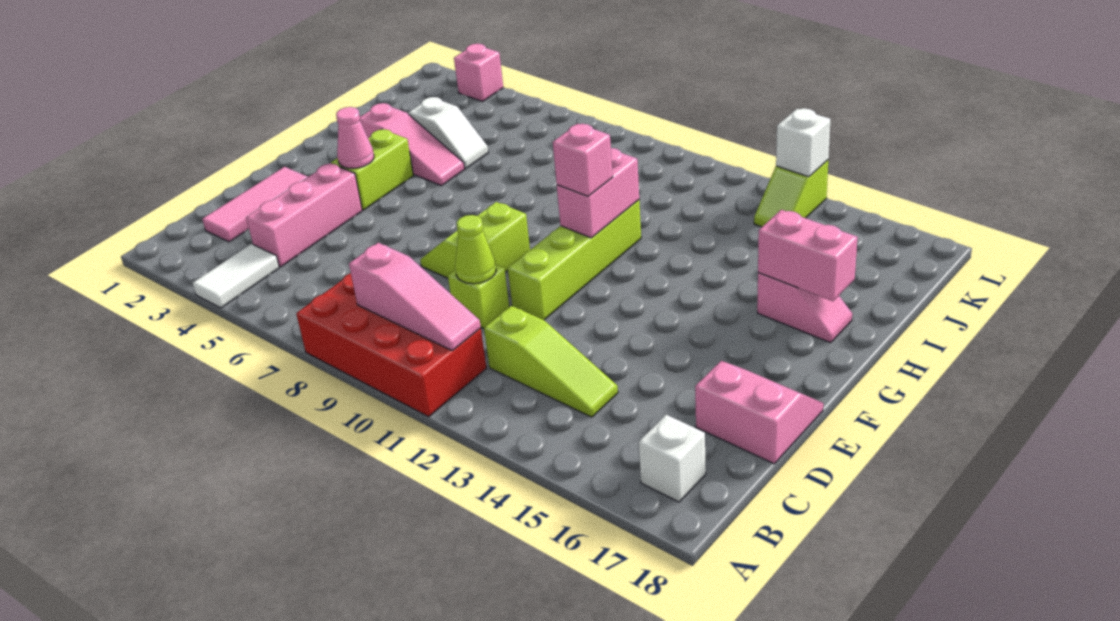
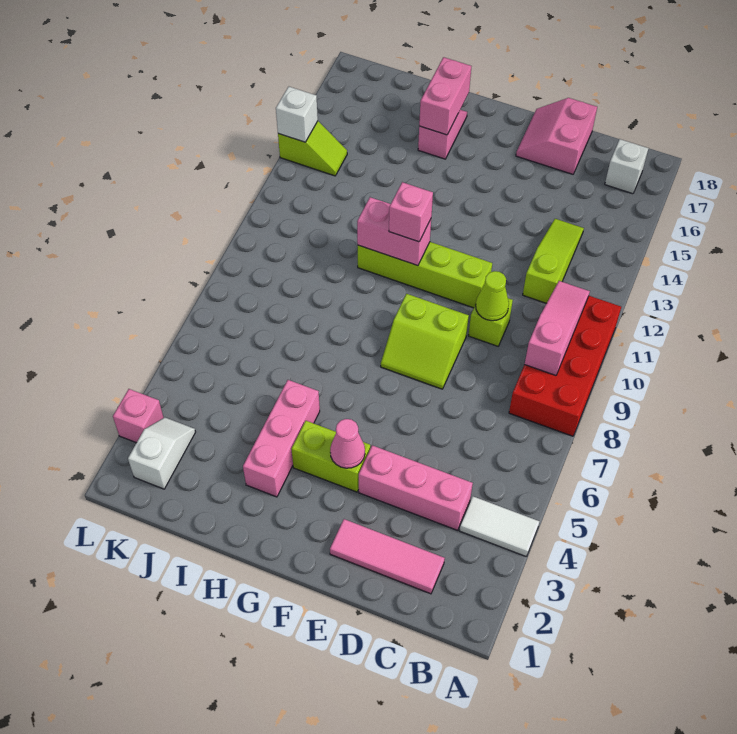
pink 1x3 slope [360,103,465,186] -> pink 1x3 brick [243,380,320,497]
white 1x2 slope [409,97,488,168] -> white 1x2 slope moved to [128,418,195,489]

